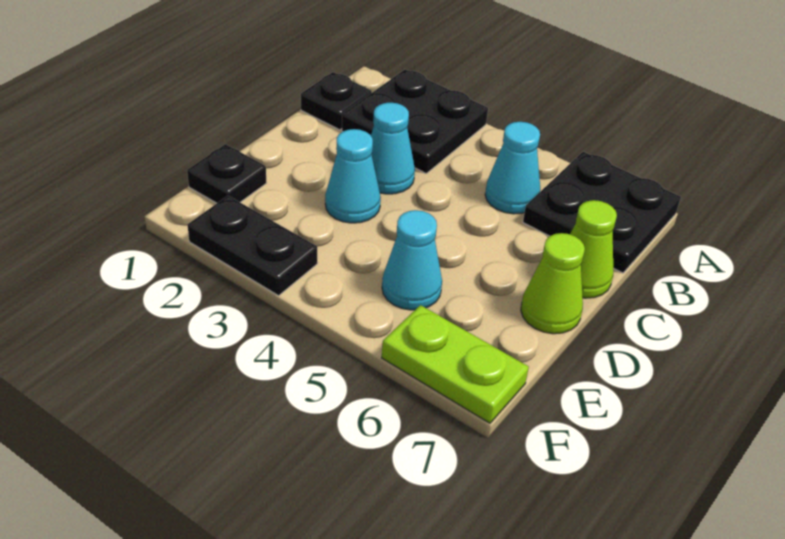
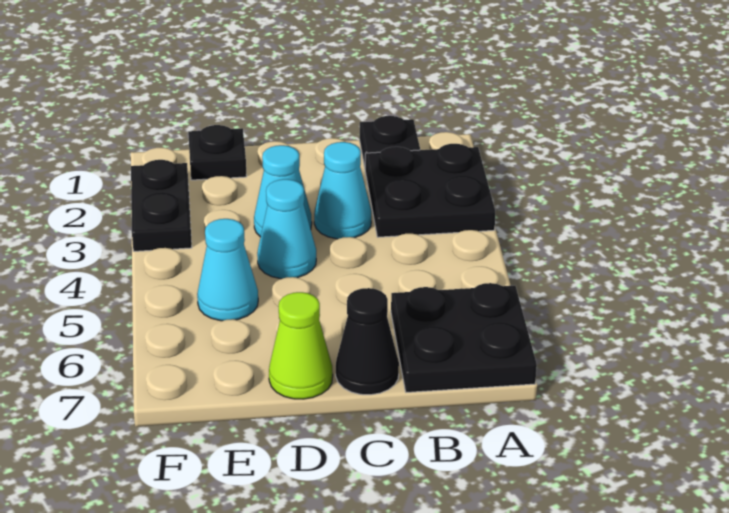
cyan 1x1 cone [485,122,540,214] -> cyan 1x1 cone moved to [257,179,316,279]
lime 1x1 cone [570,200,617,298] -> black 1x1 cone [336,288,399,395]
lime 1x2 plate [382,305,529,423] -> none

